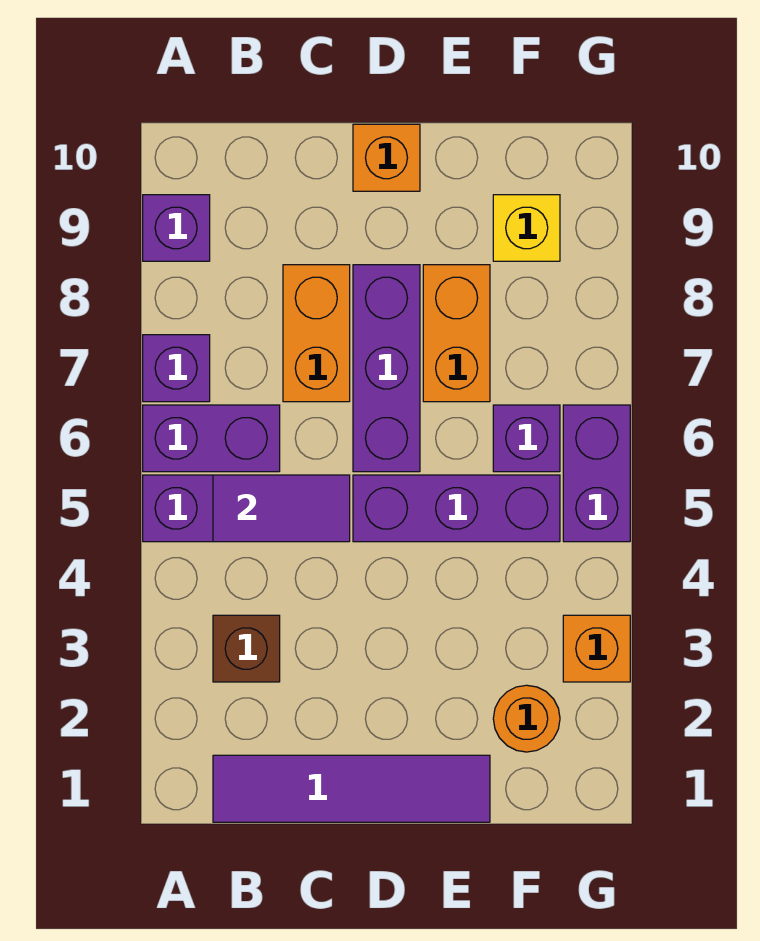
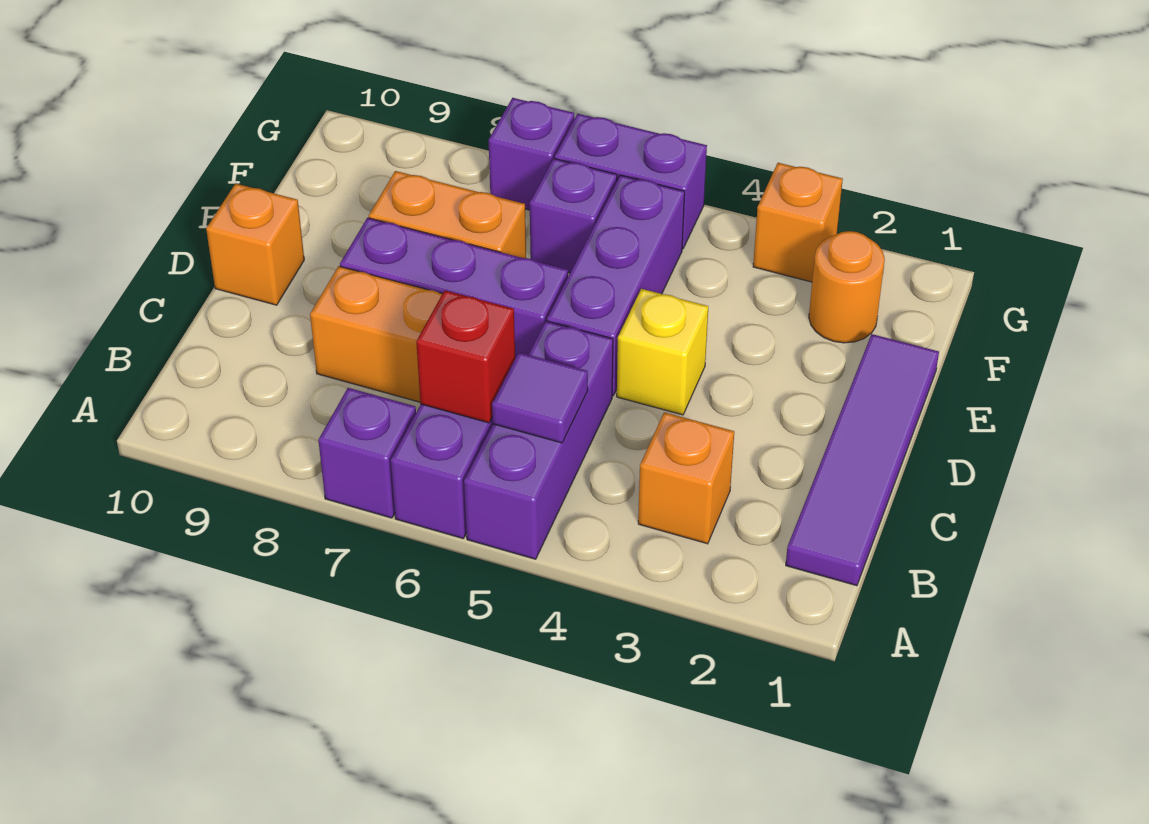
purple 1x1 brick [143,195,210,261] -> purple 1x1 brick moved to [489,98,574,210]
brown 1x1 brick [213,615,280,682] -> orange 1x1 brick [638,412,734,544]
purple 1x2 tile [213,475,350,542] -> purple 1x1 tile [492,353,588,443]
none -> red 1x1 brick [416,290,515,423]
yellow 1x1 brick [493,195,560,261] -> yellow 1x1 brick moved to [617,289,708,415]

